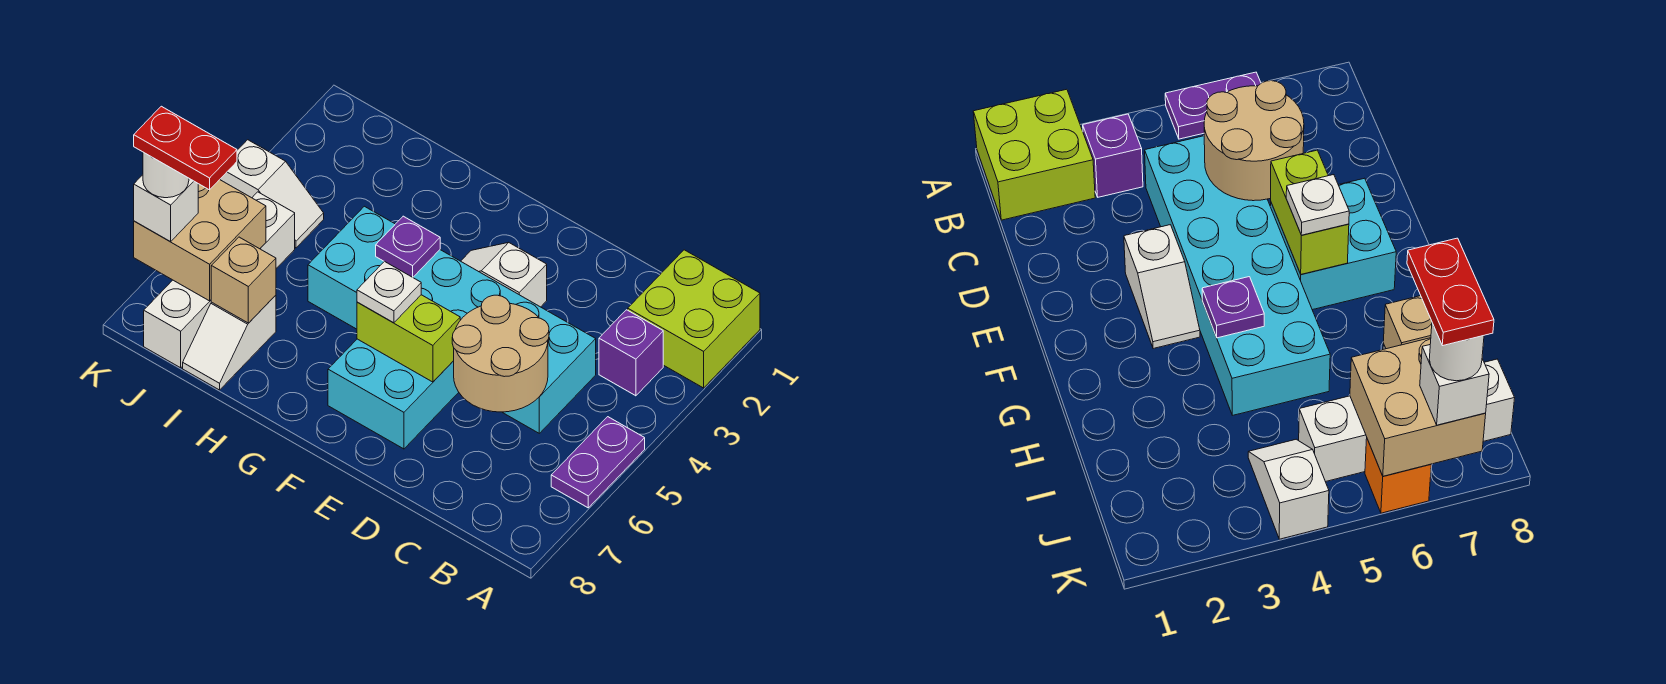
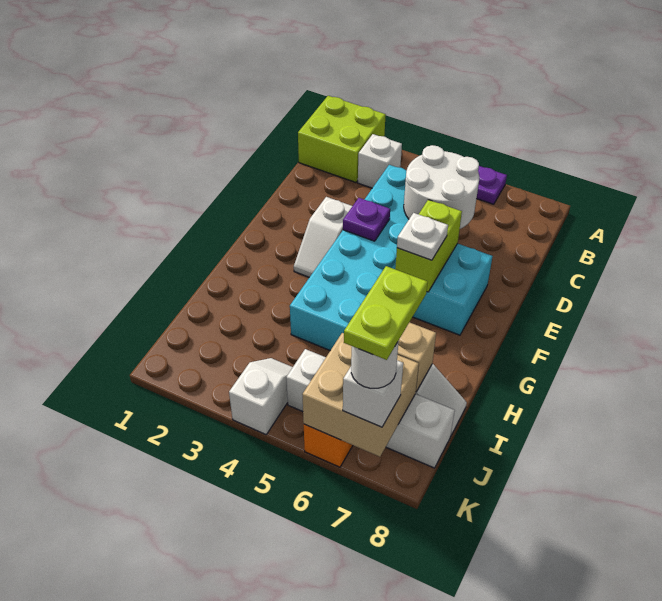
purple 1x1 brick [599,310,663,396] -> white 1x1 brick [358,134,402,188]
tan 2x2 round brick [452,295,549,412] -> white 2x2 round brick [404,145,479,229]
purple 1x1 plate [376,216,440,277] -> purple 1x1 plate moved to [343,198,390,241]
red 1x2 plate [134,106,237,190] -> lime 1x2 plate [344,266,428,360]

